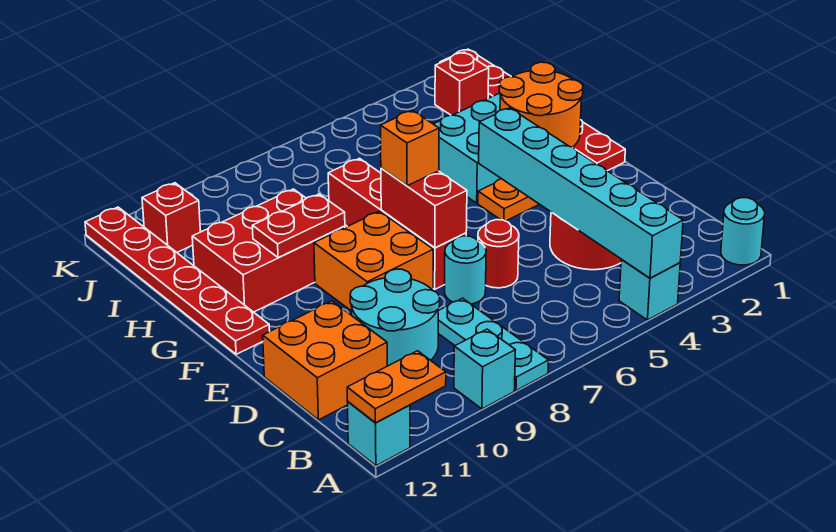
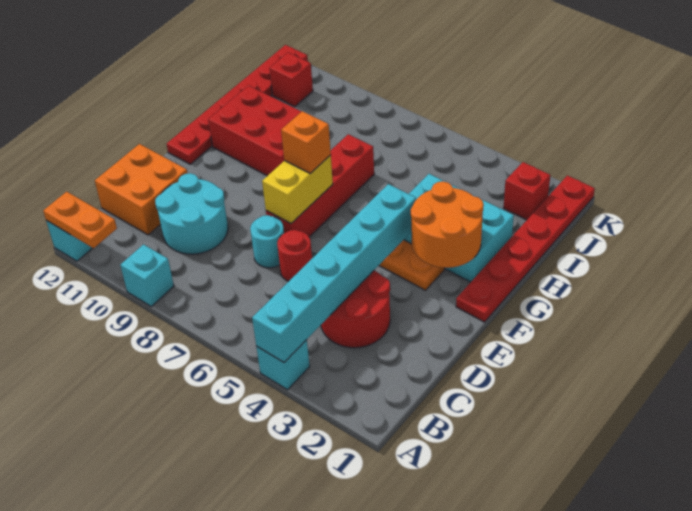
cyan 1x1 round brick [721,198,765,265] -> none
cyan 1x3 plate [438,298,549,391] -> none
red 1x2 brick [381,168,467,248] -> yellow 1x2 brick [262,155,333,223]
orange 2x2 brick [314,211,433,311] -> none
red 1x2 plate [252,194,345,258] -> none

